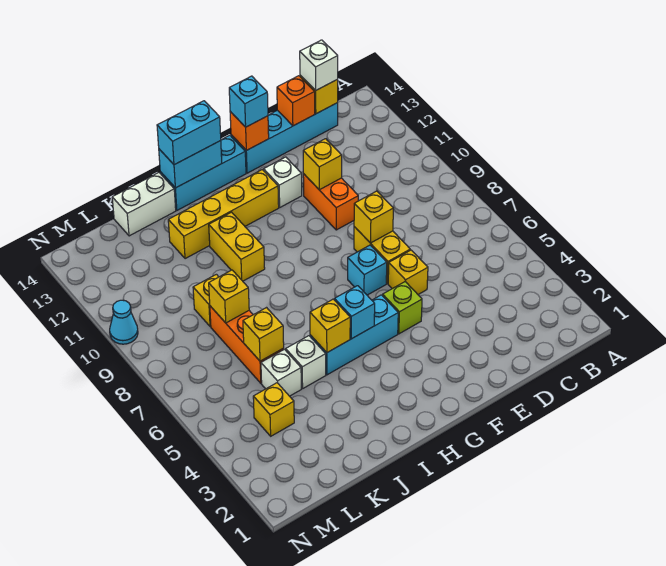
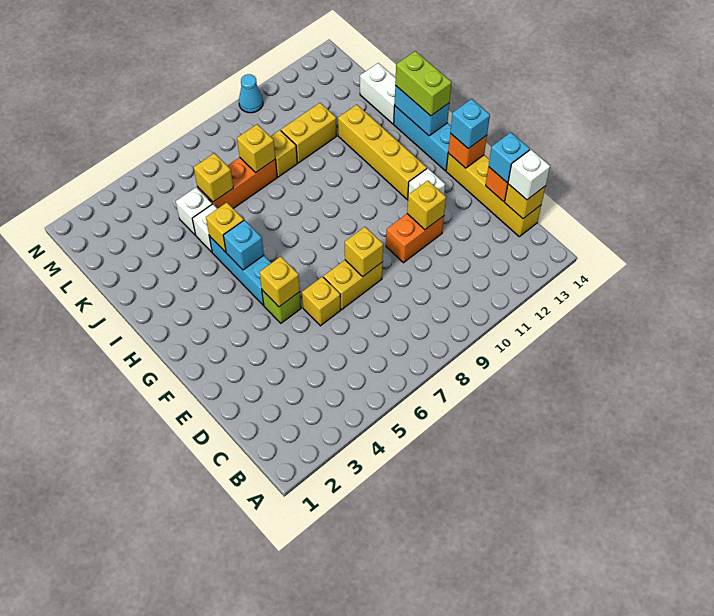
cyan 1x4 brick [231,103,338,173] -> yellow 1x4 brick [446,153,541,237]
cyan 1x1 brick [348,245,387,295] -> cyan 1x1 brick moved to [489,132,530,182]
cyan 1x2 brick [157,101,221,165] -> lime 1x2 brick [395,51,452,116]
yellow 1x2 brick [209,212,265,281] -> yellow 1x2 brick moved to [281,103,337,163]
yellow 1x1 brick [253,383,294,436] -> yellow 1x1 brick moved to [260,256,300,307]

